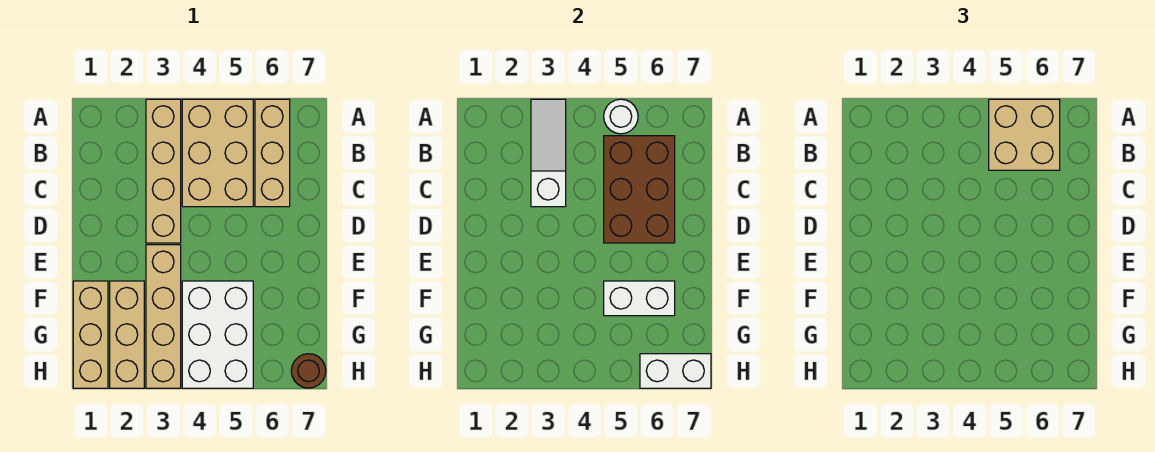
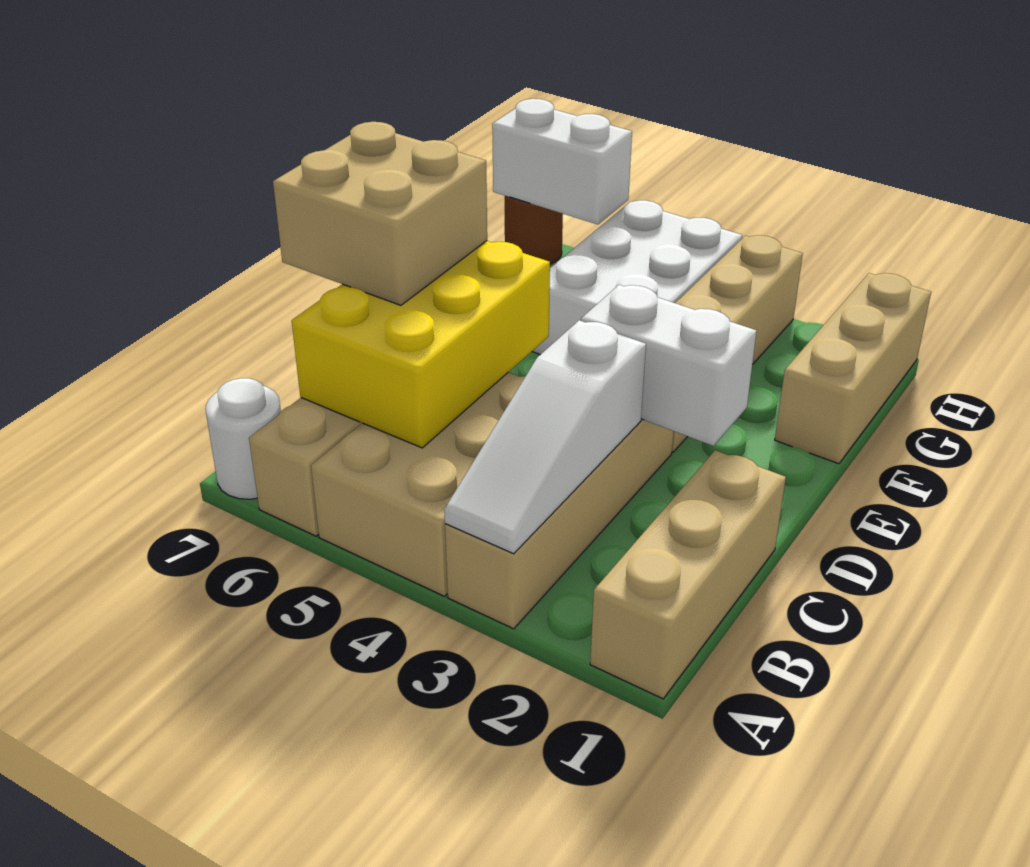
white 1x1 round brick [604,99,638,134] -> white 1x1 round brick moved to [206,378,281,499]
tan 2x2 brick [989,99,1060,170] -> tan 2x2 brick moved to [273,122,487,305]
brown 2x3 brick [604,136,675,243] -> yellow 2x3 brick [292,241,550,448]
tan 1x3 brick [110,281,144,388] -> tan 1x3 brick moved to [590,450,786,699]
white 1x2 brick [604,281,675,316] -> white 1x2 brick moved to [581,285,756,446]

